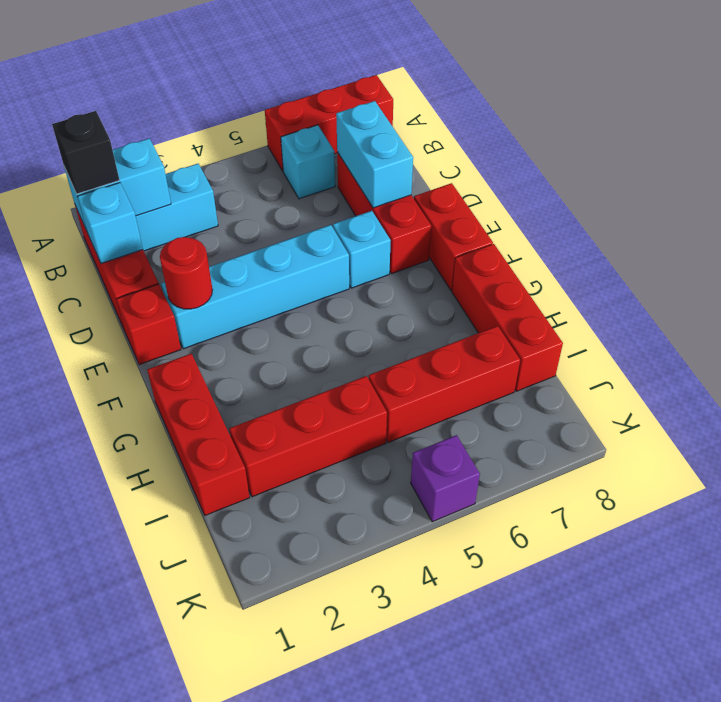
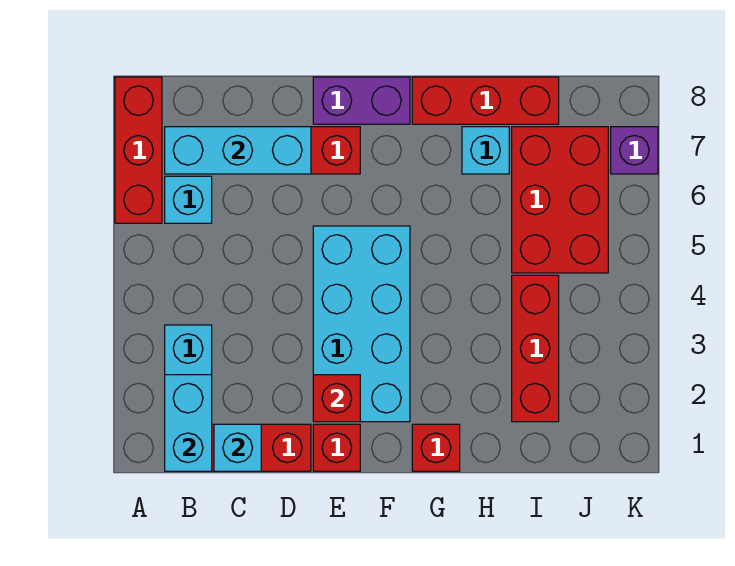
black 1x1 brick [52,111,119,194] -> none
cyan 1x2 brick [336,101,413,208] -> cyan 1x3 brick [165,127,311,174]
cyan 1x4 brick [161,225,349,349] -> cyan 2x4 brick [313,226,410,422]
red 1x1 round brick [160,237,212,309] -> red 1x1 brick [313,375,360,422]
cyan 1x1 brick [333,211,391,288] -> cyan 1x1 brick moved to [462,127,509,174]
red 1x2 brick [414,183,493,290] -> purple 1x2 brick [313,77,410,124]
red 1x3 brick [147,354,250,515] -> red 1x1 brick [412,424,460,471]
red 1x3 brick [369,326,520,443] -> red 2x3 brick [512,127,608,273]
purple 1x1 brick [411,435,480,522] -> purple 1x1 brick moved to [611,127,658,174]

